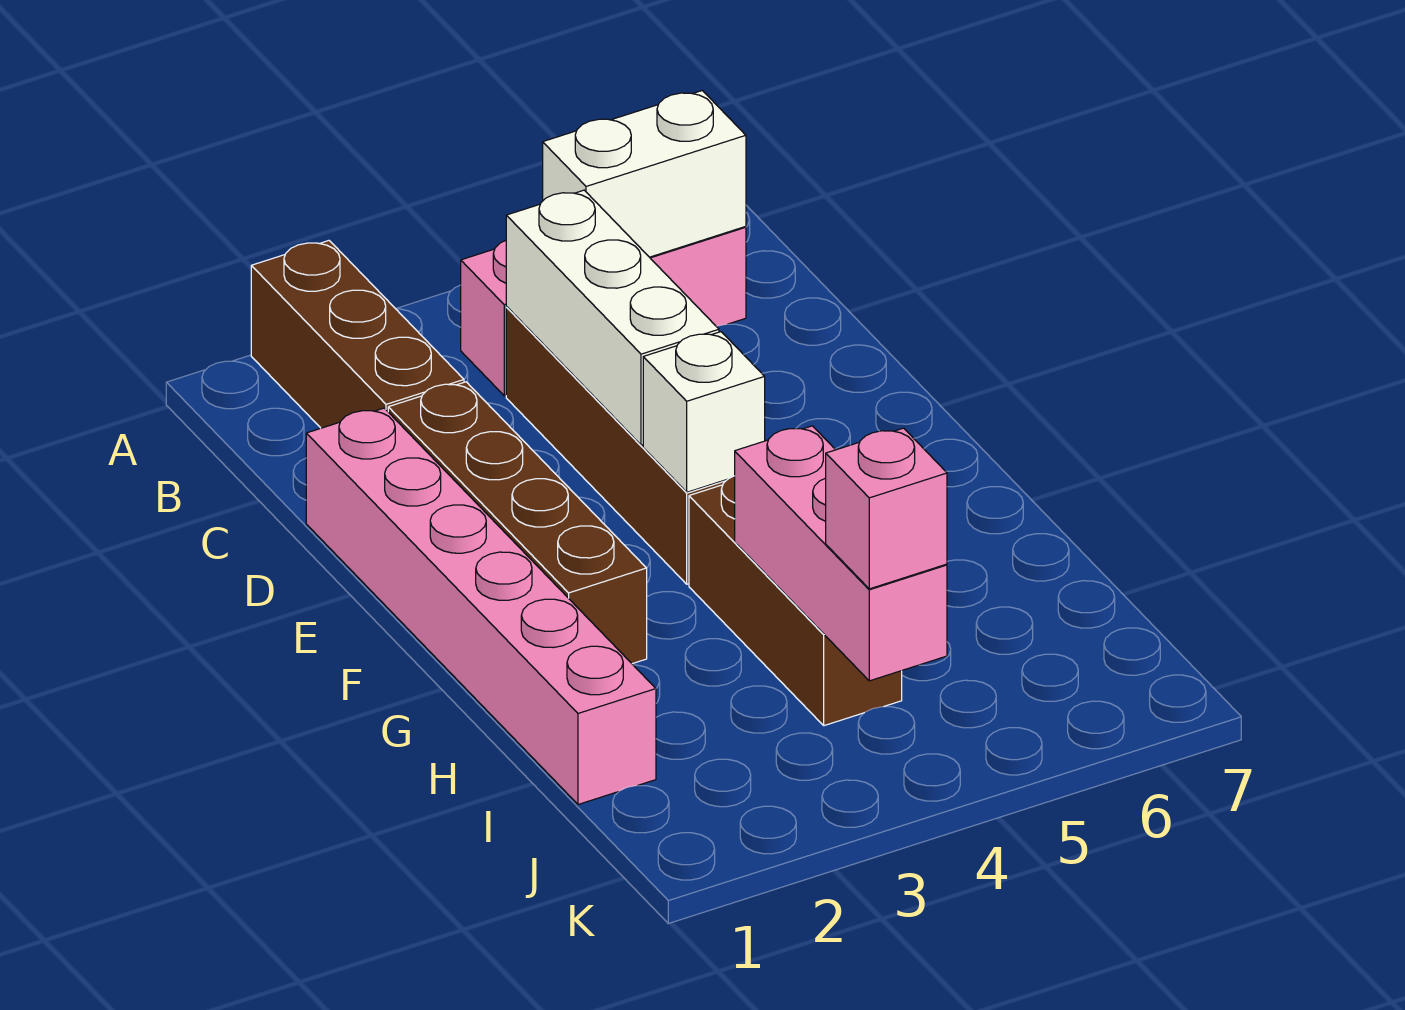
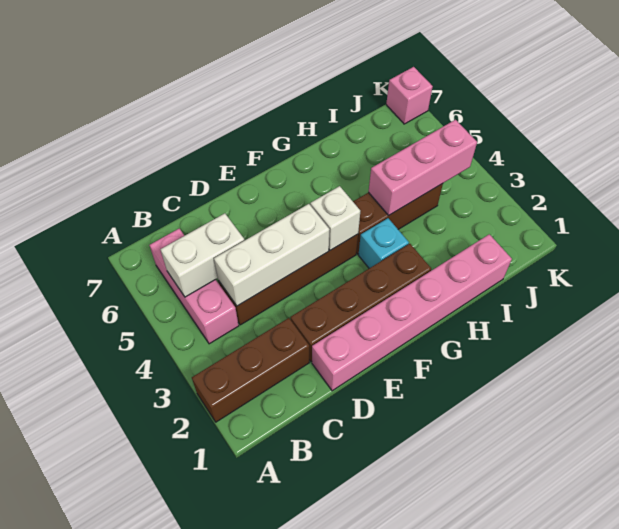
white 1x2 brick [543,91,746,257] -> white 1x2 brick turned to [160,213,244,297]
none -> cyan 1x1 brick [358,218,409,268]
pink 1x1 brick [826,428,947,589] -> pink 1x1 brick moved to [386,67,433,124]

